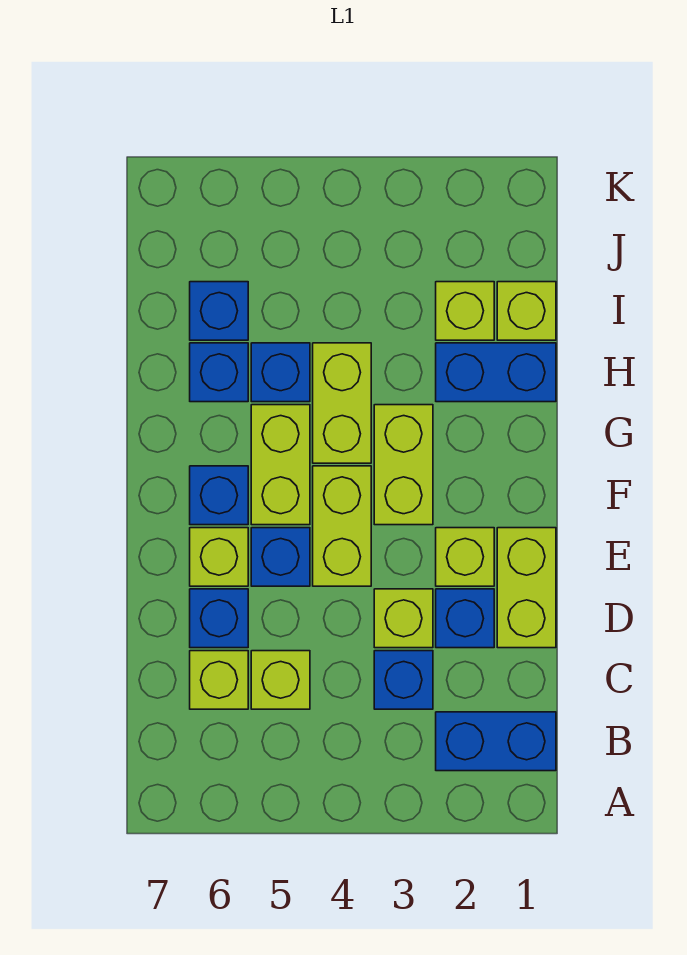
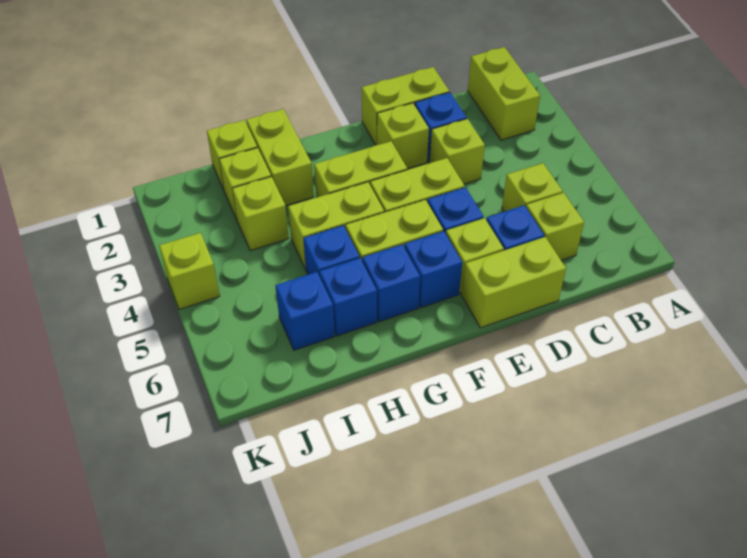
blue 1x2 brick [436,712,556,771] -> lime 1x2 brick [468,47,540,140]
blue 1x1 brick [374,651,433,709] -> blue 1x1 brick moved to [362,244,420,322]
none -> lime 1x2 brick [462,237,566,328]
blue 1x2 brick [436,343,556,402] -> lime 1x2 brick [247,109,314,206]
none -> lime 1x1 brick [232,177,289,251]
none -> lime 1x1 brick [159,233,220,309]

